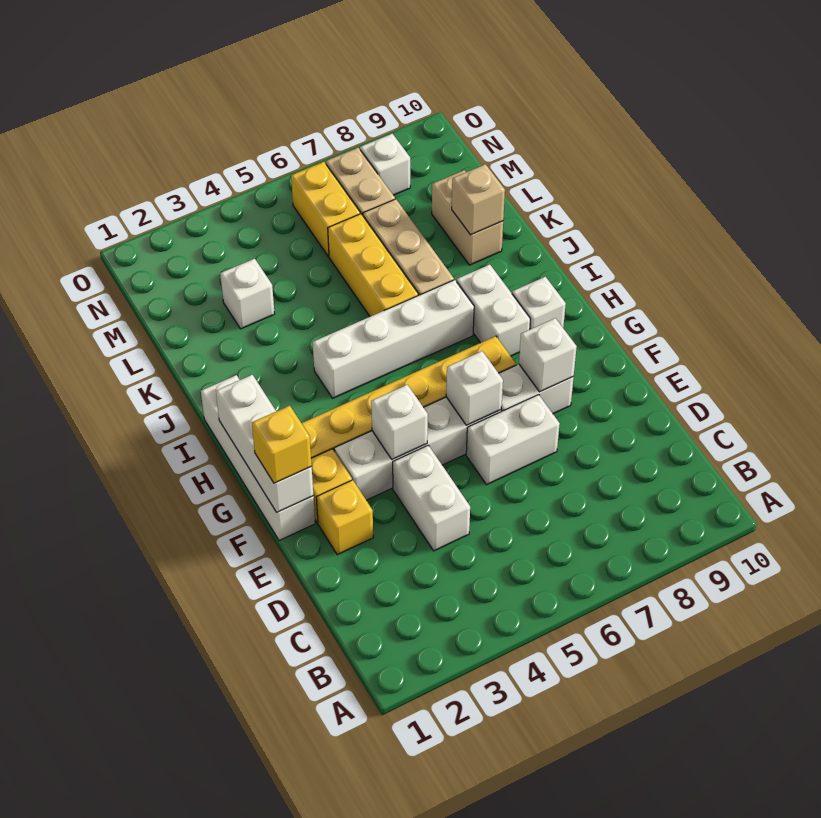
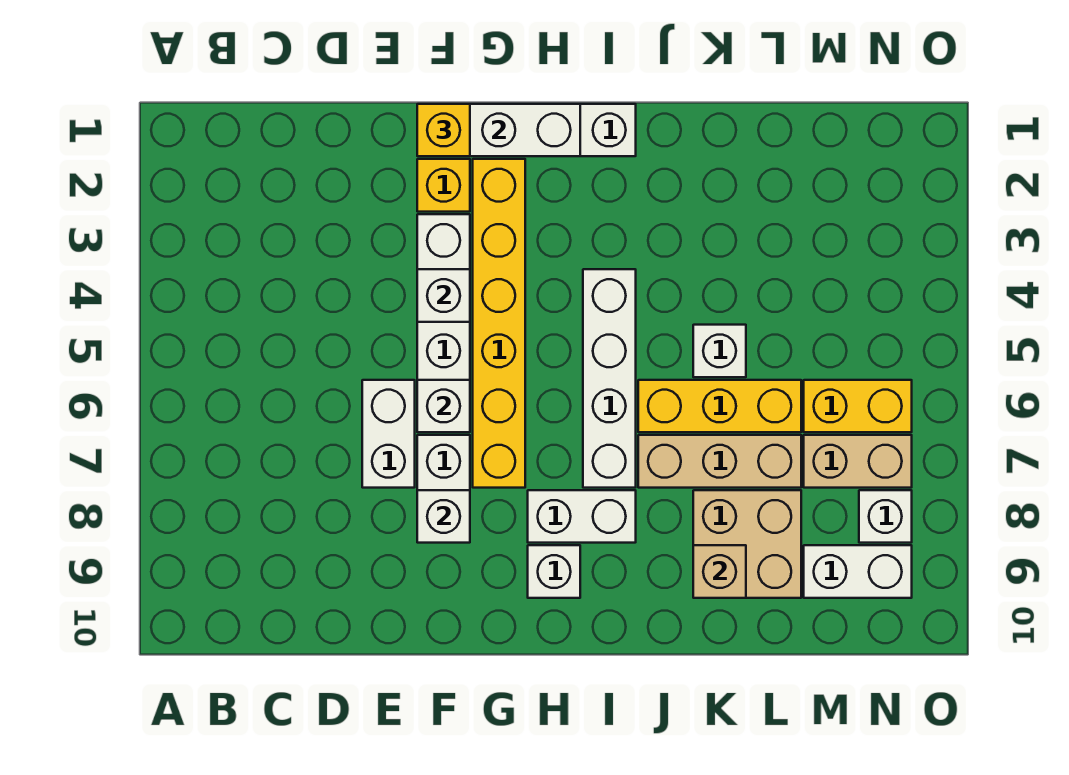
white 1x2 brick [393,445,470,551] -> white 1x2 brick moved to [804,545,912,598]
yellow 1x1 brick [316,480,373,555] -> none
tan 1x2 brick [432,170,503,265] -> tan 2x2 brick [693,490,801,598]
white 1x1 brick [220,259,275,329] -> white 1x1 brick moved to [693,325,746,377]

